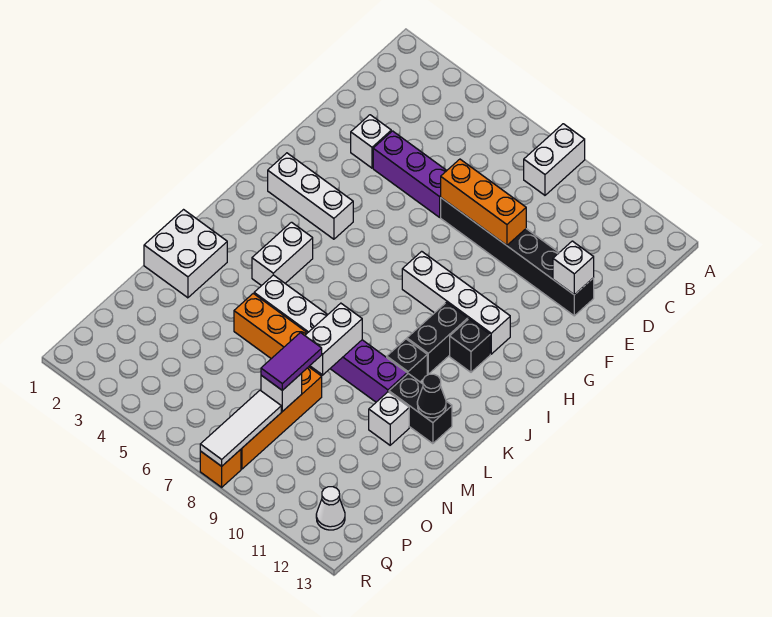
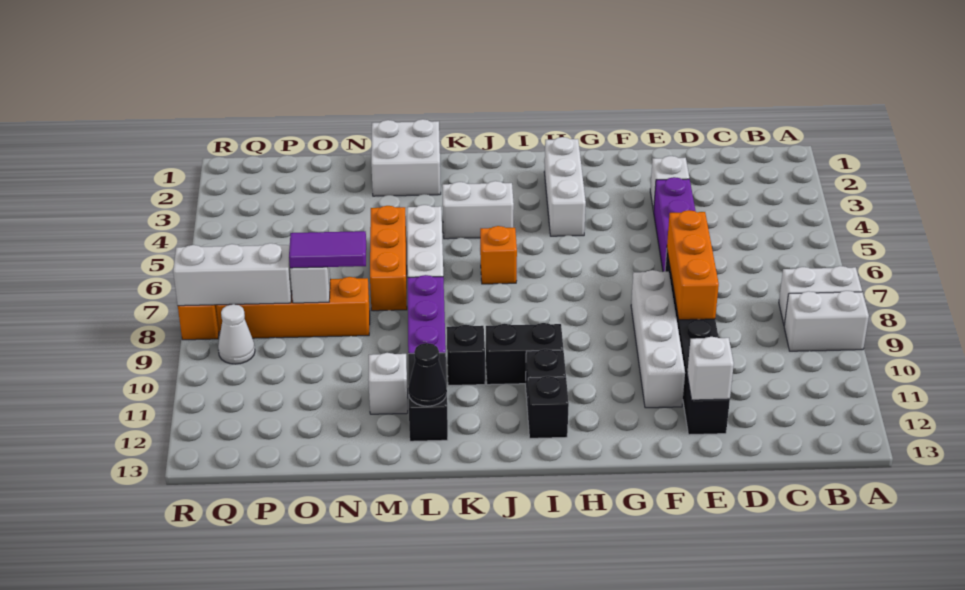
white 1x4 brick [402,251,510,354] -> white 1x4 brick moved to [631,270,685,408]
none -> black 1x1 brick [527,376,569,438]
none -> orange 1x1 brick [480,226,517,284]
white 1x2 brick [305,303,362,375] -> white 1x2 brick moved to [784,291,869,351]
white 1x3 tile [200,390,281,466] -> white 1x3 brick [173,243,292,306]
white 1x1 cone [316,487,345,530] -> white 1x1 cone moved to [218,304,255,364]

